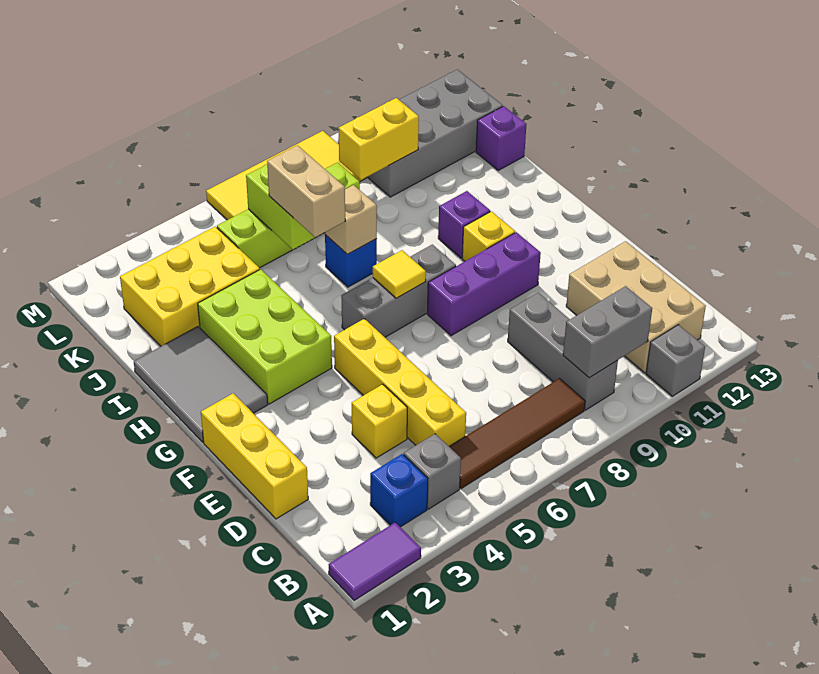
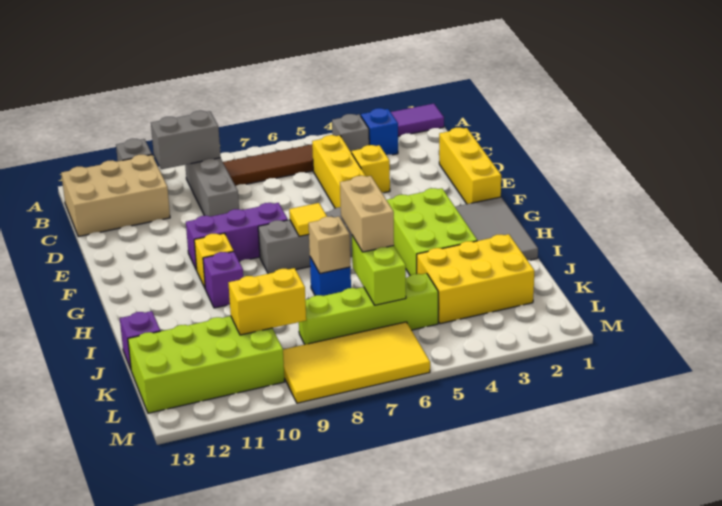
tan 2x3 brick [566,241,706,373] -> tan 2x3 brick turned to [61,155,170,237]
grey 2x4 brick [367,70,503,197] -> lime 2x4 brick [128,316,285,413]

